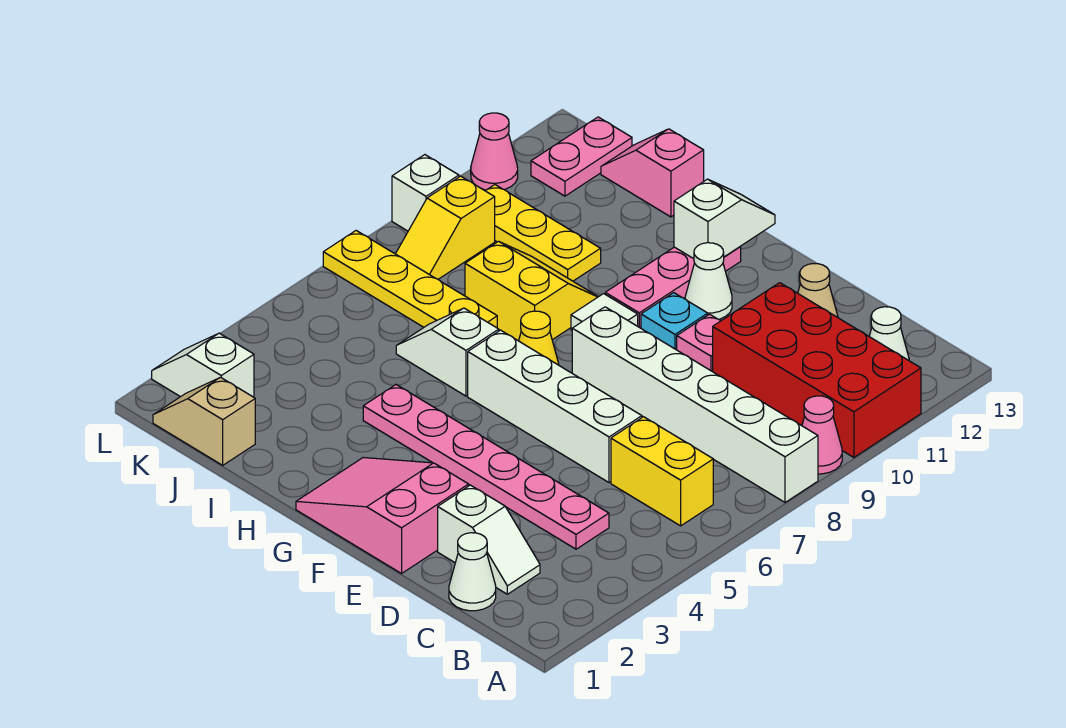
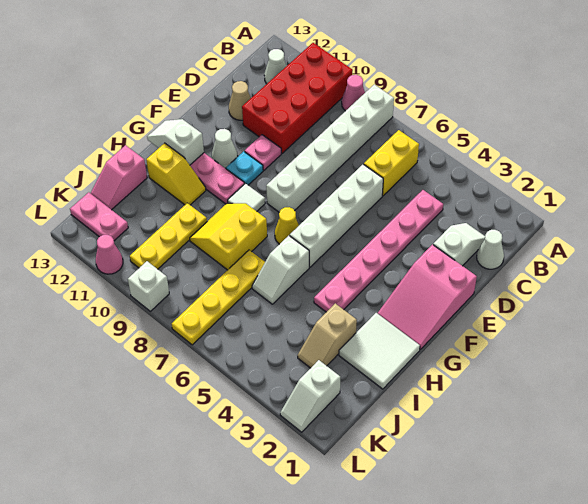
none -> white 2x2 tile [339,313,420,389]
tan 1x2 slope [153,377,255,465] -> tan 1x2 slope moved to [297,303,357,368]
yellow 1x2 slope [396,176,495,279] -> yellow 1x2 slope moved to [146,143,206,205]

